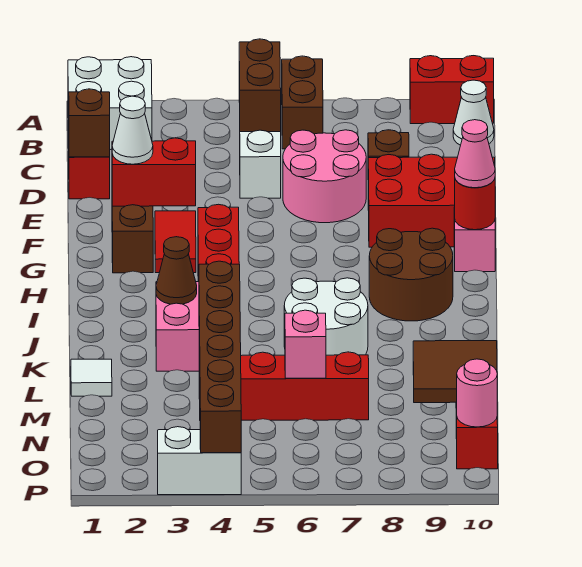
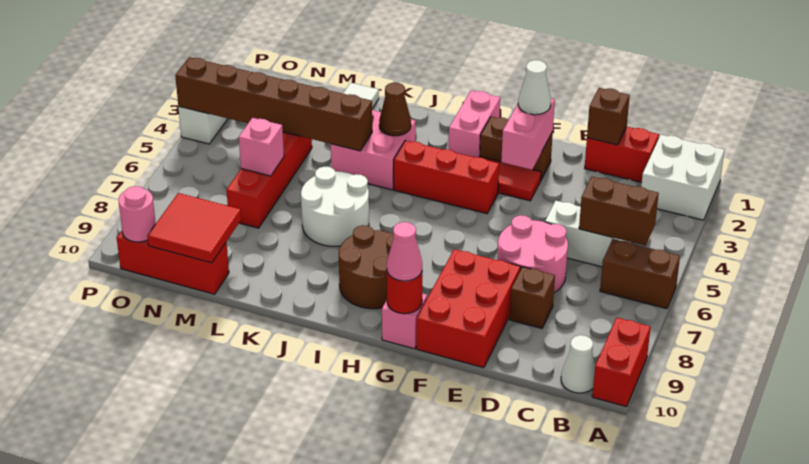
red 1x2 brick [112,138,196,206] -> pink 1x2 brick [501,98,555,170]
none -> pink 1x2 brick [449,90,500,157]
brown 2x2 tile [413,341,497,403] -> red 2x2 tile [147,193,241,263]

